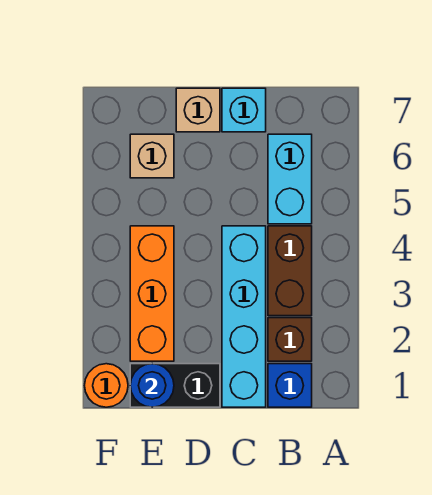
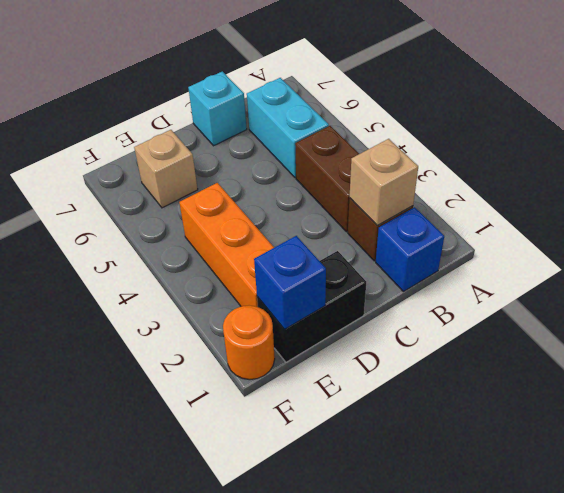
cyan 1x4 brick [222,226,266,407] -> none
tan 1x1 brick [176,88,220,132] -> tan 1x1 brick moved to [350,139,418,226]
blue 1x1 round brick [130,364,174,407] -> blue 1x1 brick [254,236,326,329]

